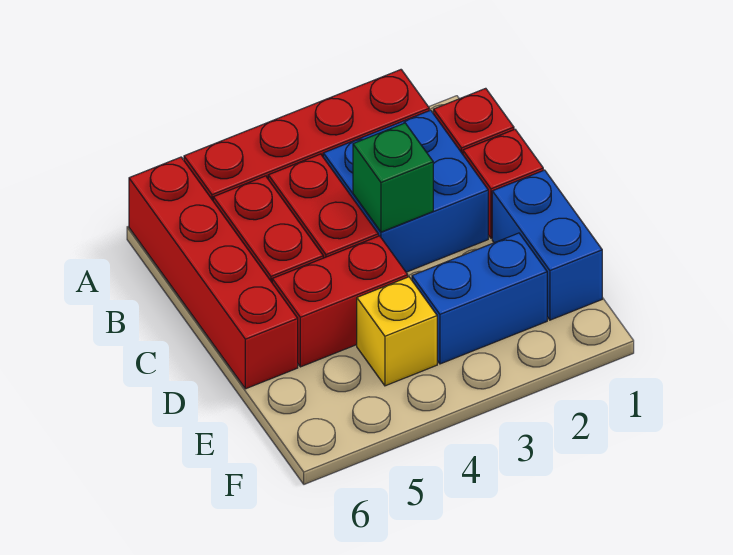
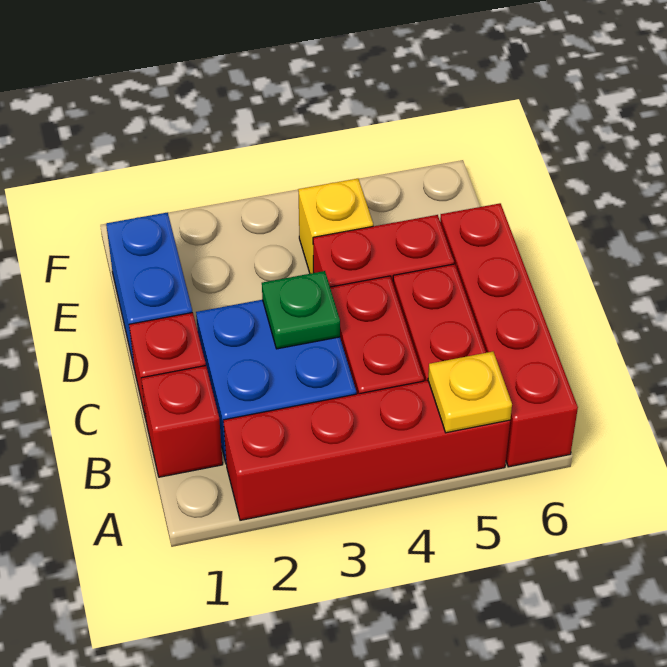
none -> yellow 1x1 plate [428,352,512,433]
green 1x1 brick [353,123,433,232] -> green 1x1 plate [262,271,340,349]
blue 1x2 brick [412,233,547,364] -> none

